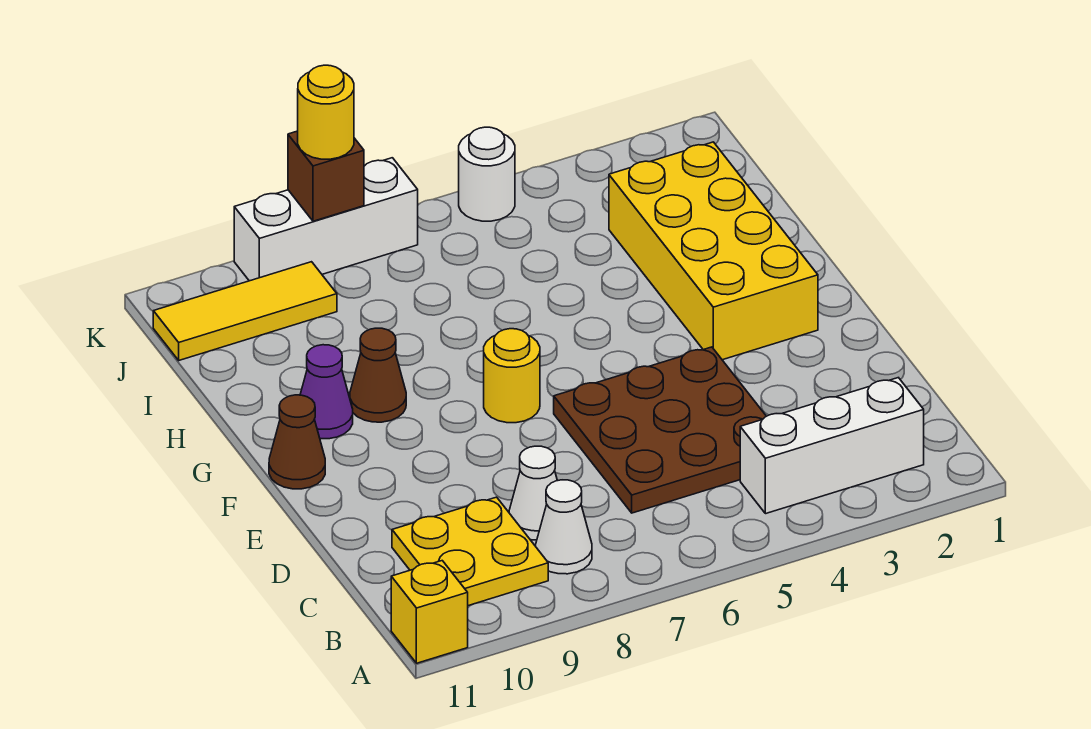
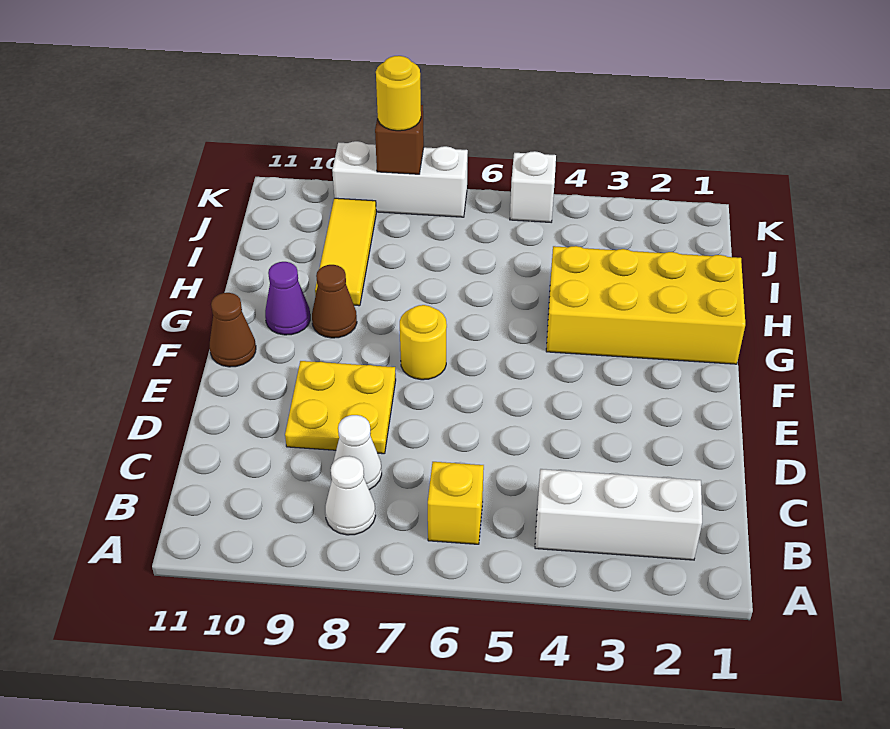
yellow 1x1 brick [391,561,468,663] -> yellow 1x1 brick moved to [428,462,484,544]
yellow 2x2 plate [392,497,548,606] -> yellow 2x2 plate moved to [285,361,396,454]
brown 3x3 plate [554,347,766,513] -> none
yellow 2x4 brick [609,142,818,360] -> yellow 2x4 brick turned to [546,246,745,364]
yellow 1x3 tile [153,262,337,360] -> yellow 1x3 tile turned to [315,198,376,306]
white 1x1 round brick [459,127,515,221] -> white 1x1 brick [510,151,556,222]

